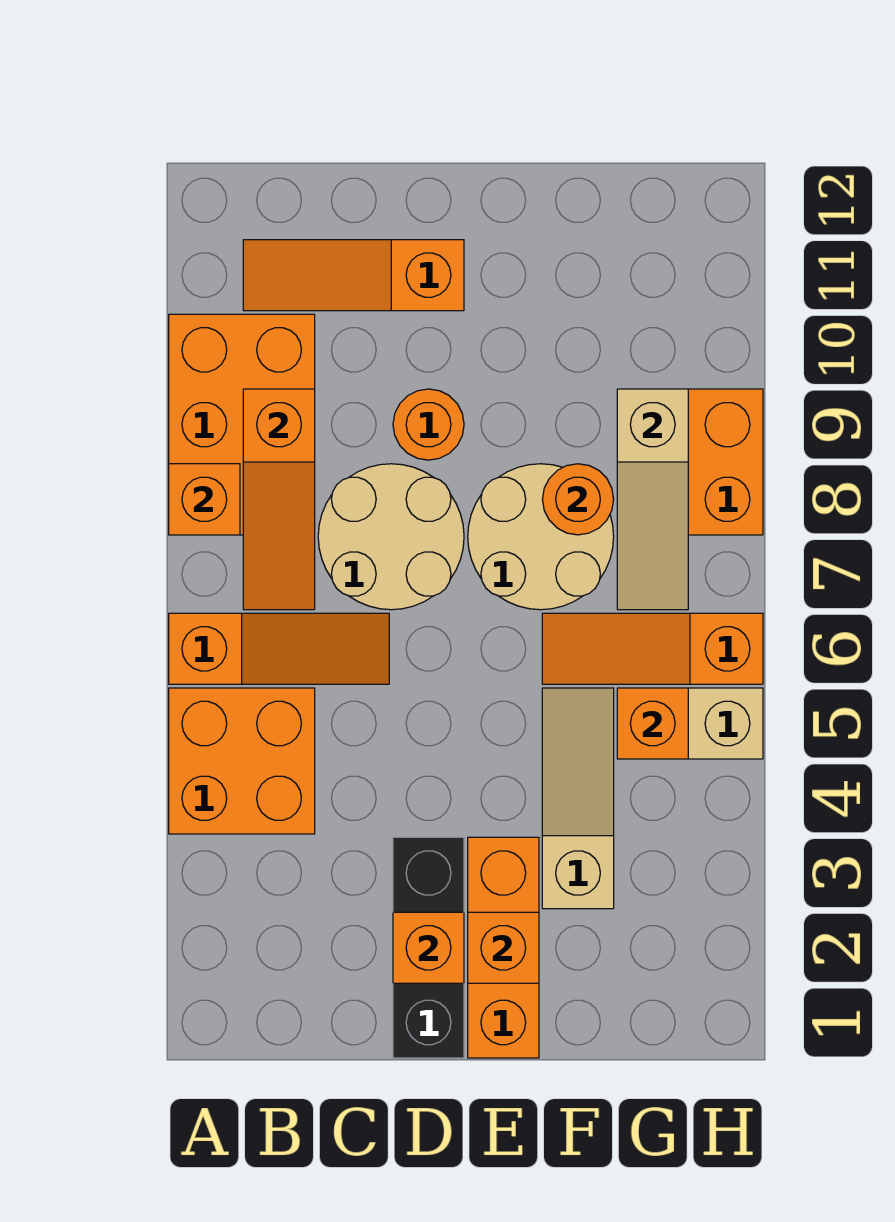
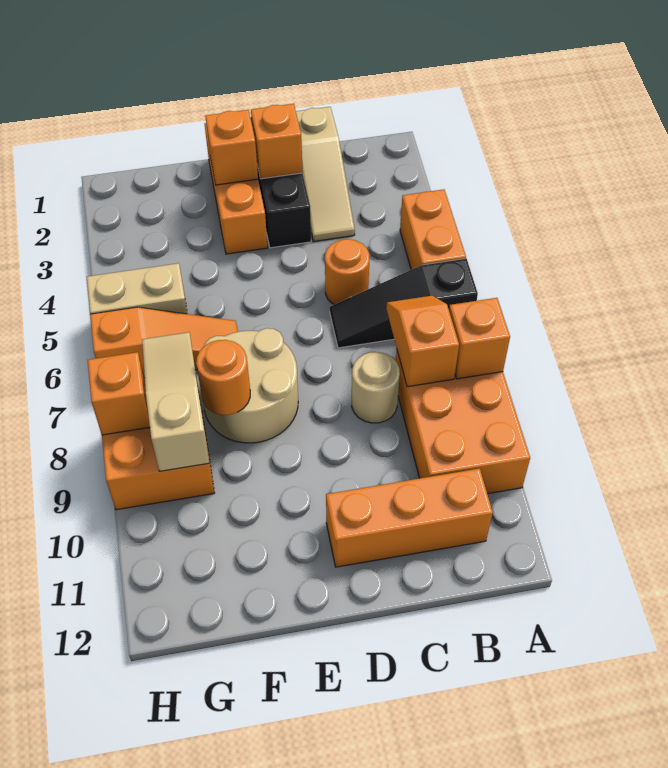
orange 2x2 brick [169,688,315,834] -> orange 1x2 brick [400,189,466,270]
orange 1x3 slope [169,613,389,684] -> black 1x3 slope [330,259,478,348]
orange 1x3 slope [243,389,315,610] -> orange 1x2 slope [386,296,459,387]
orange 1x3 slope [243,240,464,311] -> orange 1x3 brick [326,468,493,567]
tan 2x2 round brick [318,464,464,610] -> tan 1x1 round brick [352,352,400,423]
orange 1x1 round brick [393,389,464,460] -> orange 1x1 round brick moved to [325,239,370,305]
tan 1x3 slope [542,688,614,909] -> tan 1x3 slope moved to [296,107,355,241]
orange 1x1 brick [617,688,688,759] -> orange 1x1 brick moved to [88,352,150,435]

